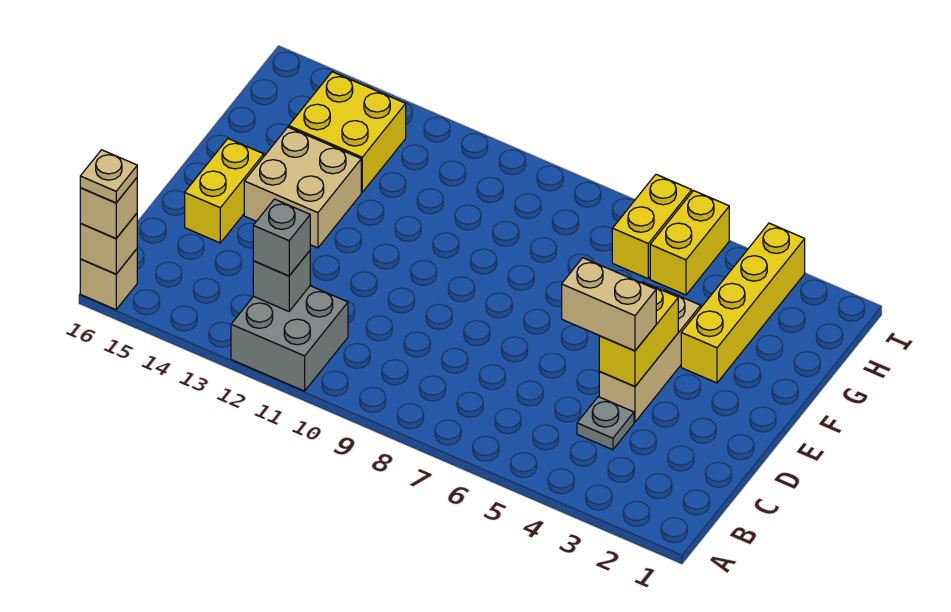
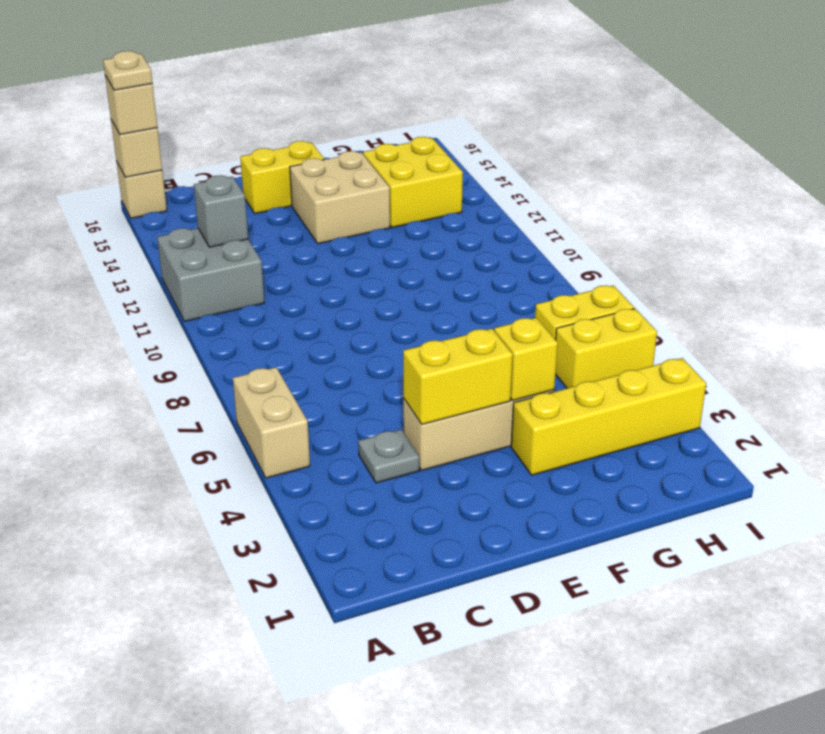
grey 1x1 brick [253,199,310,276] -> none
tan 1x2 brick [562,258,656,351] -> tan 1x2 brick moved to [233,367,310,478]
none -> yellow 1x1 brick [494,318,558,401]

